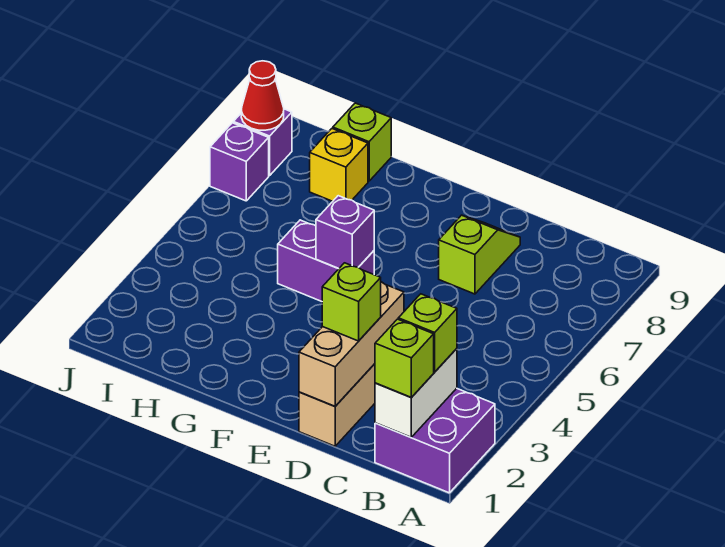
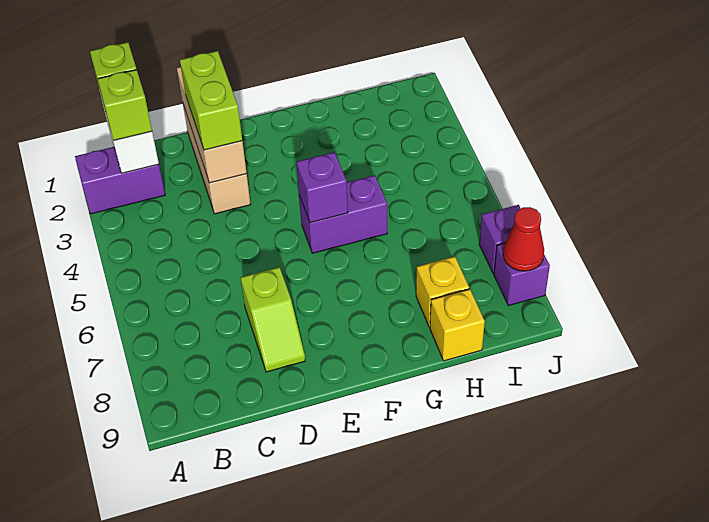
purple 2x2 brick [375,388,495,493] -> purple 1x2 brick [75,147,165,214]
lime 1x1 brick [322,263,381,341] -> lime 1x2 brick [180,51,242,150]
lime 1x1 brick [333,103,391,181] -> yellow 1x1 brick [430,289,485,361]

